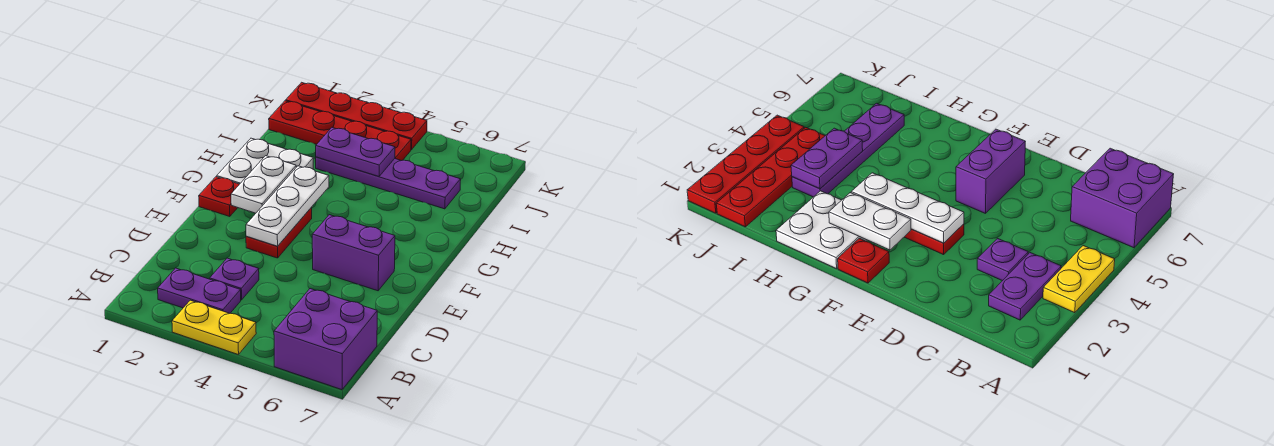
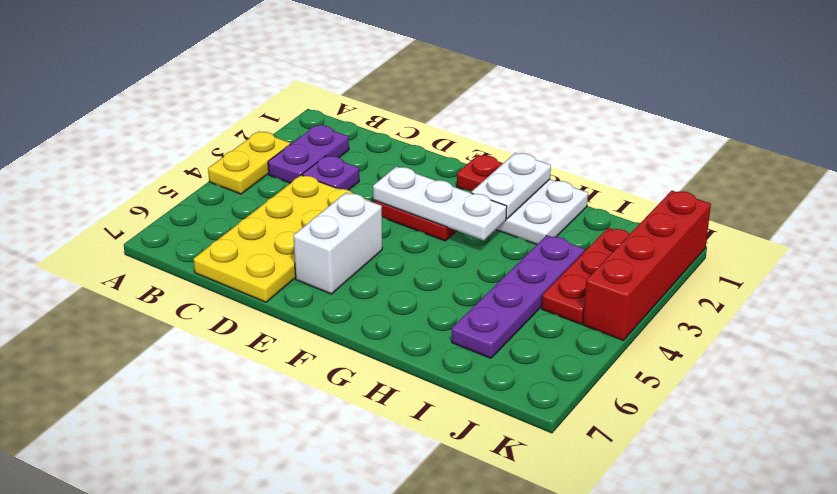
purple 2x2 brick [274,289,377,390] -> none
none -> yellow 2x4 plate [194,175,370,302]
purple 1x2 brick [312,215,395,291] -> white 1x2 brick [293,193,382,294]
white 1x2 plate [231,156,296,213] -> white 1x2 plate turned to [471,153,551,219]
purple 1x2 plate [316,127,395,177] -> none
red 1x4 plate [269,101,411,161] -> red 1x3 plate [542,228,630,324]
red 1x4 plate [286,82,427,150] -> red 1x4 brick [583,191,711,341]

